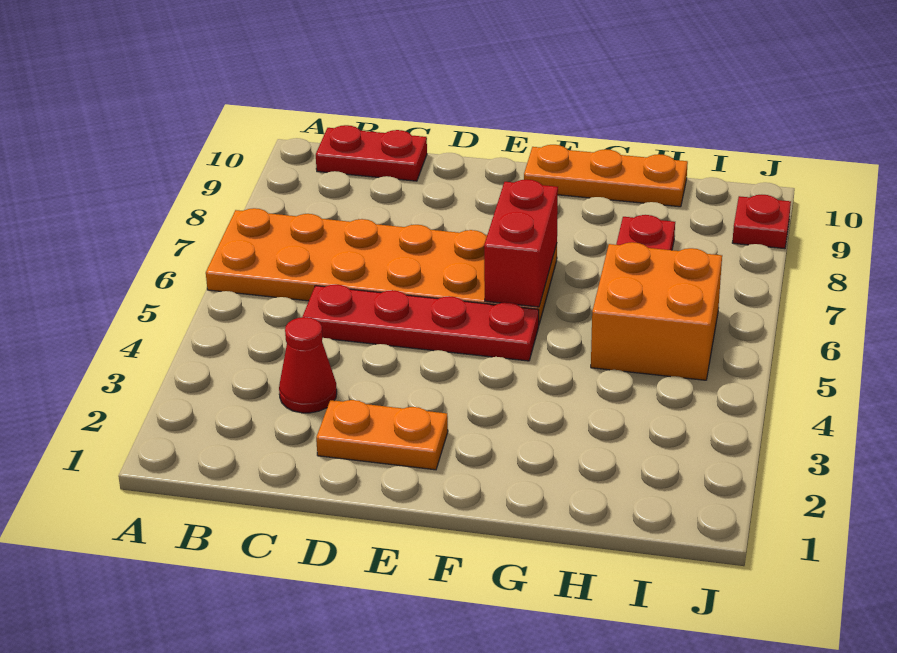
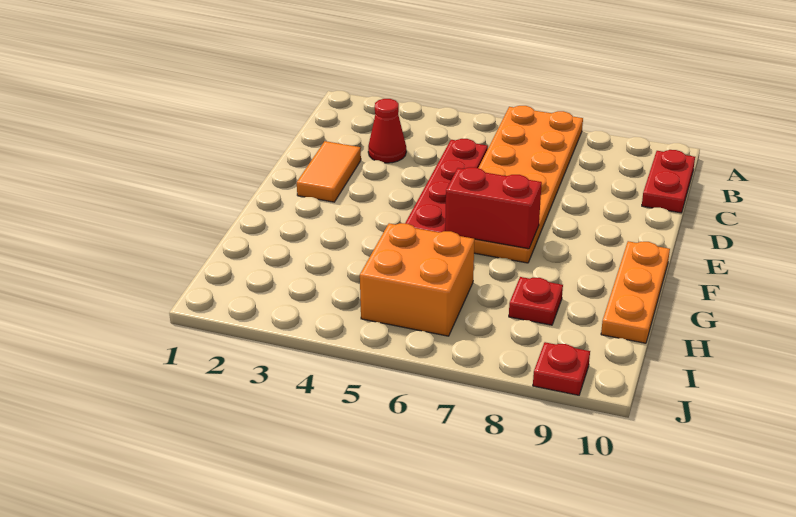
orange 1x2 plate [316,400,448,470] -> orange 1x2 tile [297,141,361,202]

